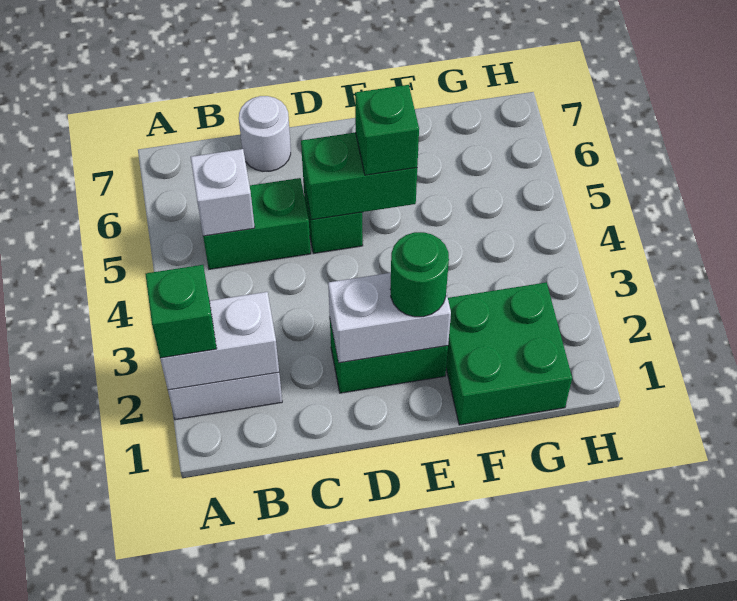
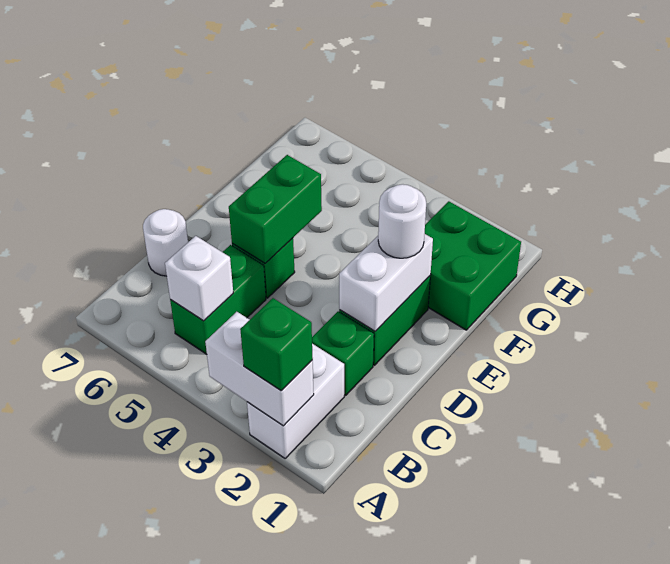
white 1x2 brick [160,292,279,390] -> white 1x2 brick turned to [205,312,314,426]
green 1x1 round brick [390,232,449,317] -> white 1x1 round brick [378,184,426,258]
green 1x1 brick [355,85,419,175] -> green 1x1 brick moved to [312,311,374,395]

